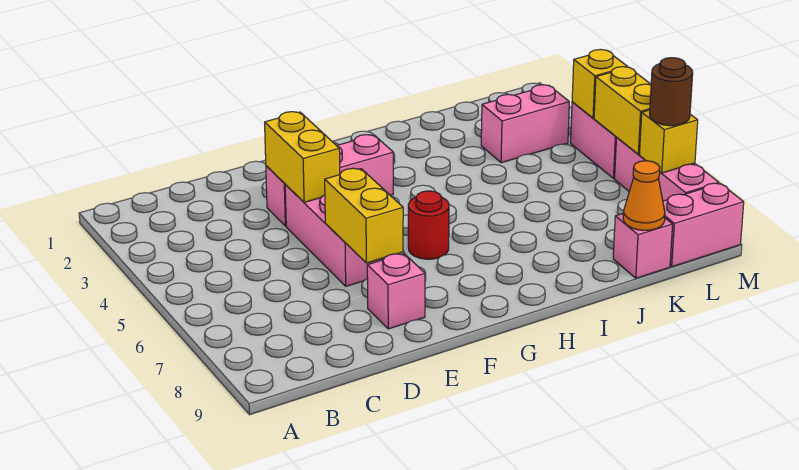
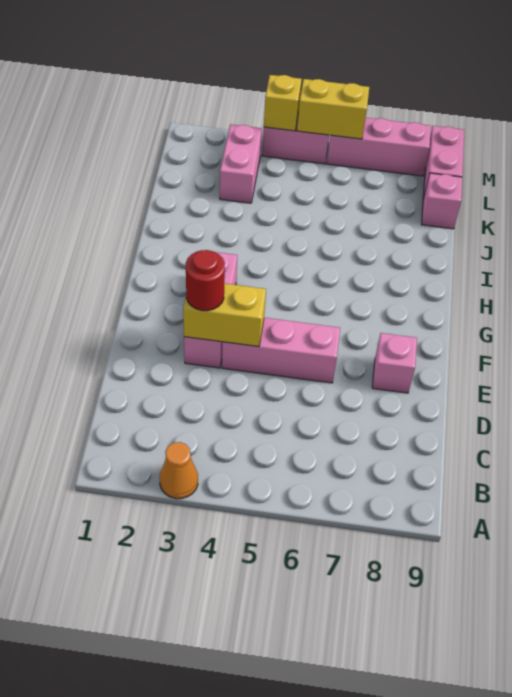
yellow 1x2 brick [325,168,403,263] -> none
red 1x1 round brick [408,191,449,259] -> red 1x1 round brick moved to [186,250,225,311]
orange 1x1 cone [623,161,665,230] -> orange 1x1 cone moved to [160,442,198,499]
yellow 1x1 brick [640,110,698,173] -> none
brown 1x1 round brick [650,58,693,126] -> none

